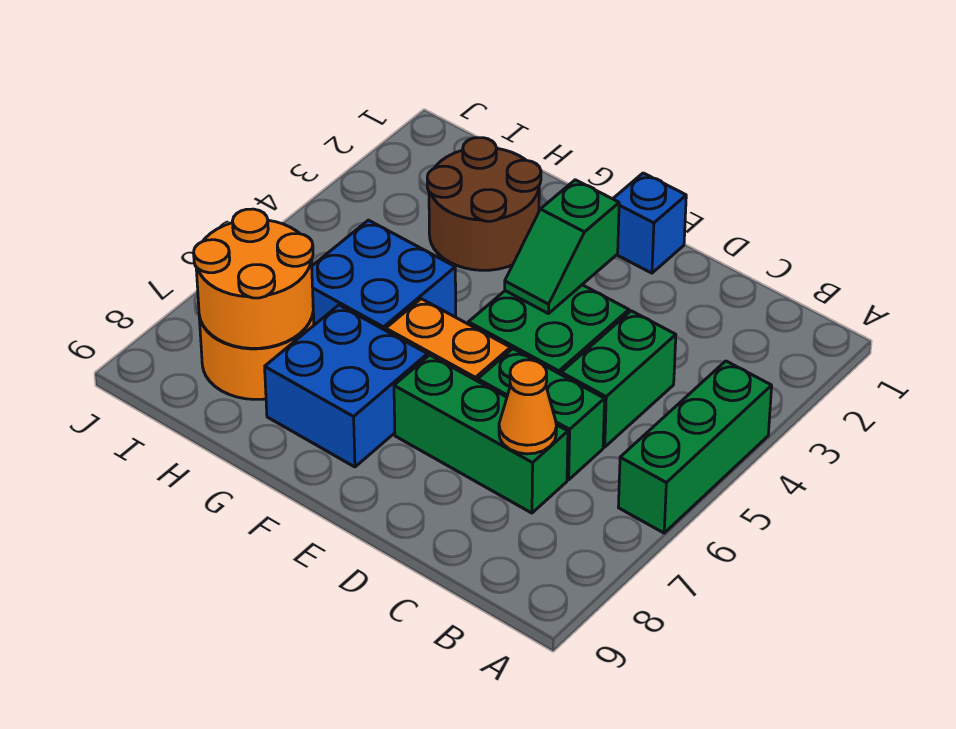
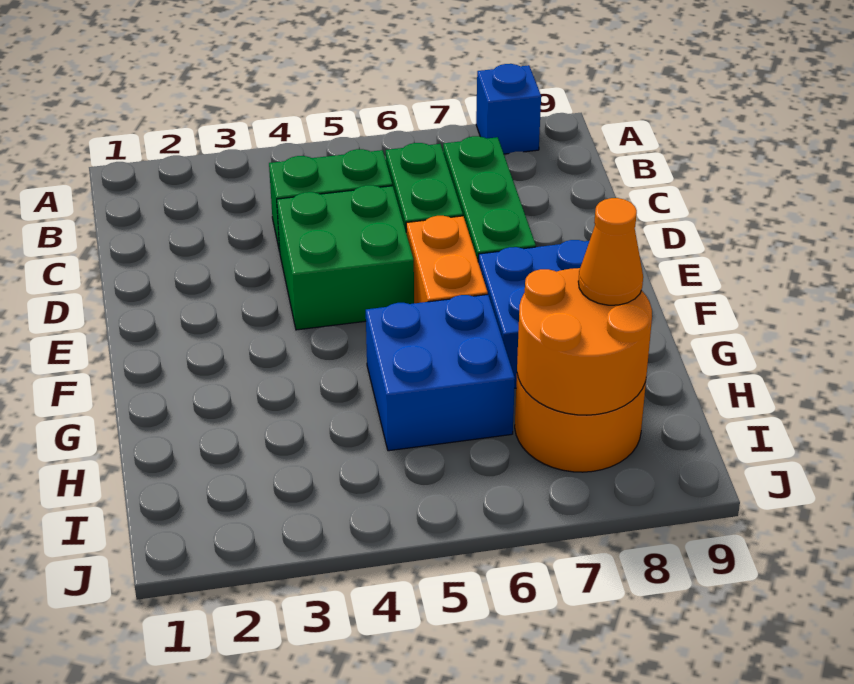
green 1x3 brick [618,361,772,533] -> none
orange 1x1 cone [499,360,557,454] -> orange 1x1 cone moved to [578,198,643,305]
blue 1x1 brick [613,173,686,273] -> blue 1x1 brick moved to [476,64,541,154]
green 1x2 slope [505,180,619,314] -> none
brown 2x2 round brick [427,138,541,270] -> none

